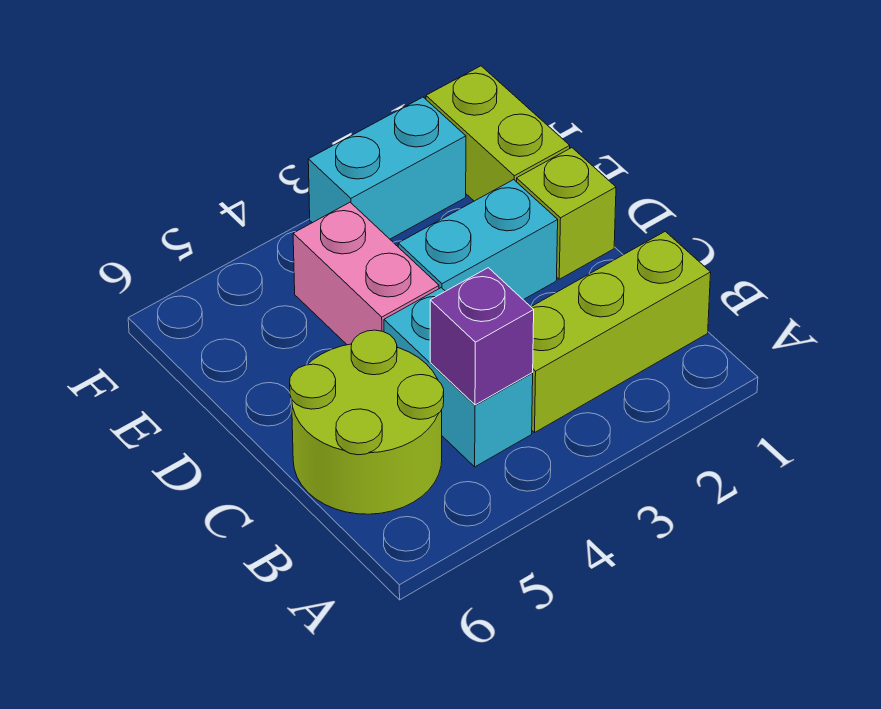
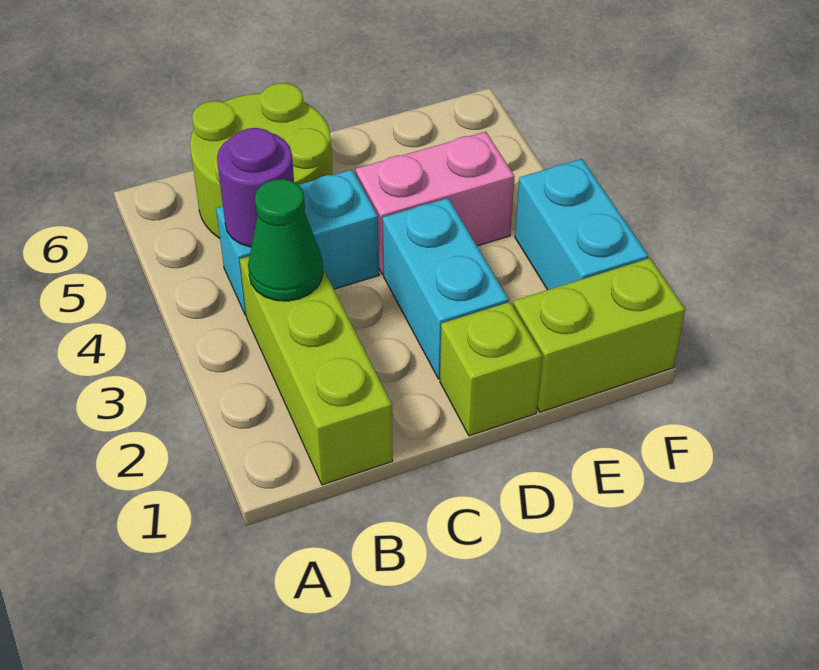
none -> green 1x1 cone [248,179,323,301]
purple 1x1 brick [430,268,534,405] -> purple 1x1 round brick [217,128,294,247]

